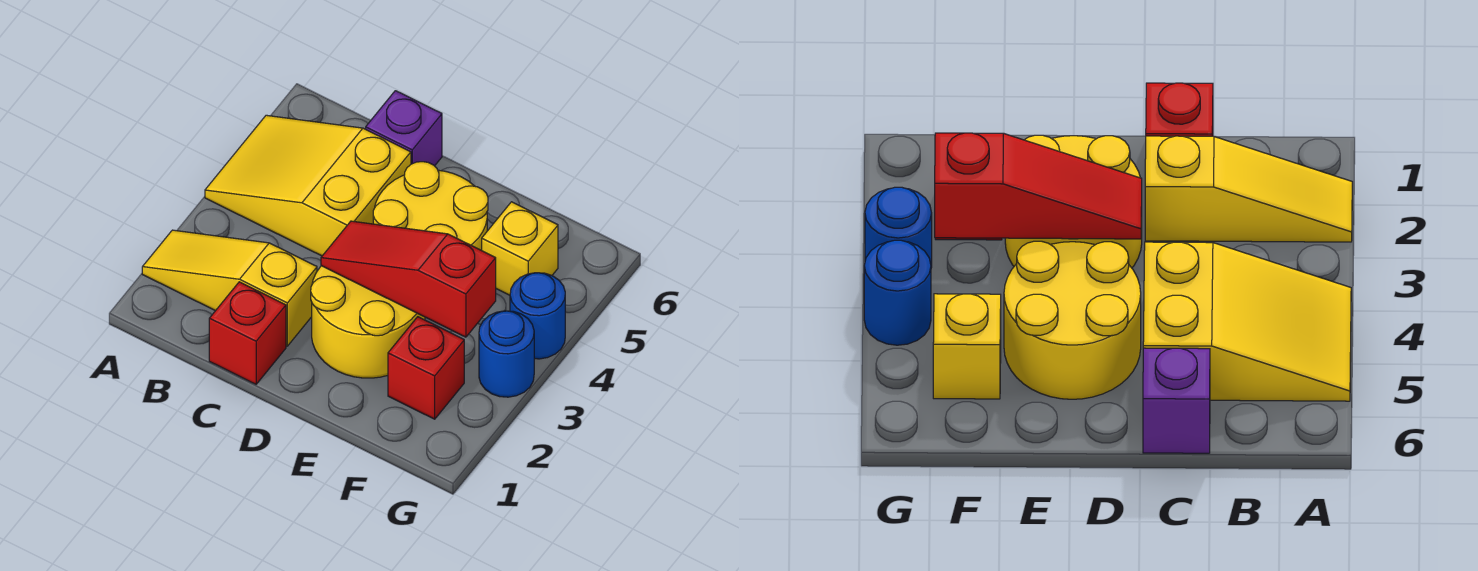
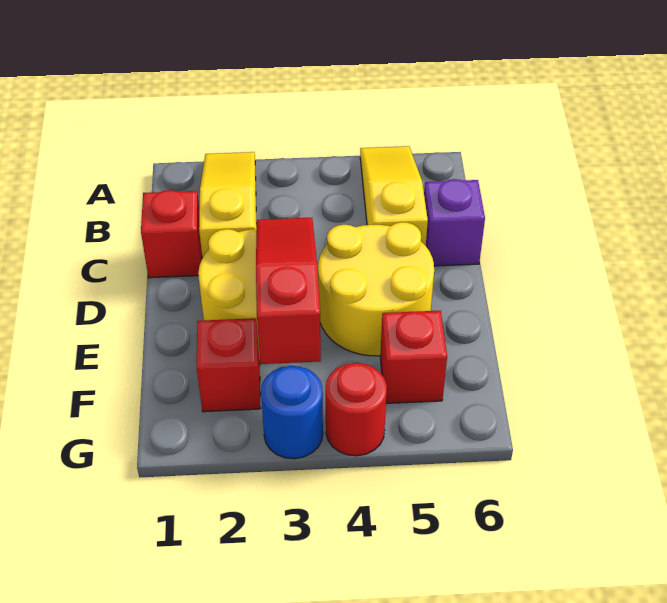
yellow 2x3 slope [205,115,411,256] -> yellow 1x3 slope [360,146,428,246]
yellow 1x1 brick [482,202,558,295] -> red 1x1 brick [380,311,447,403]
blue 1x1 round brick [510,273,565,359] -> red 1x1 round brick [326,363,387,456]

